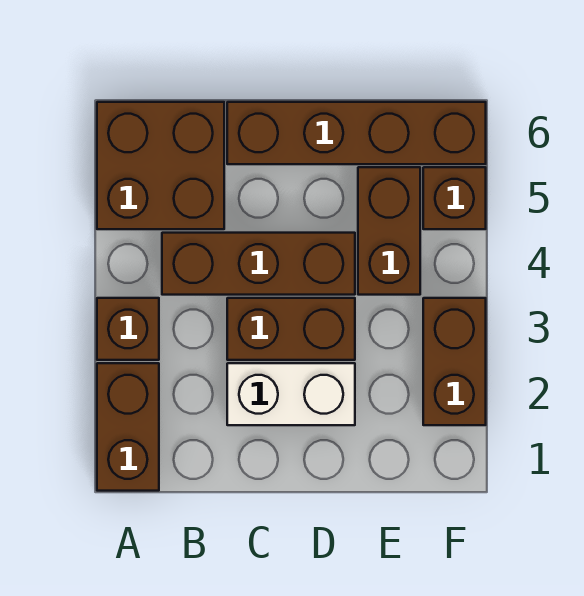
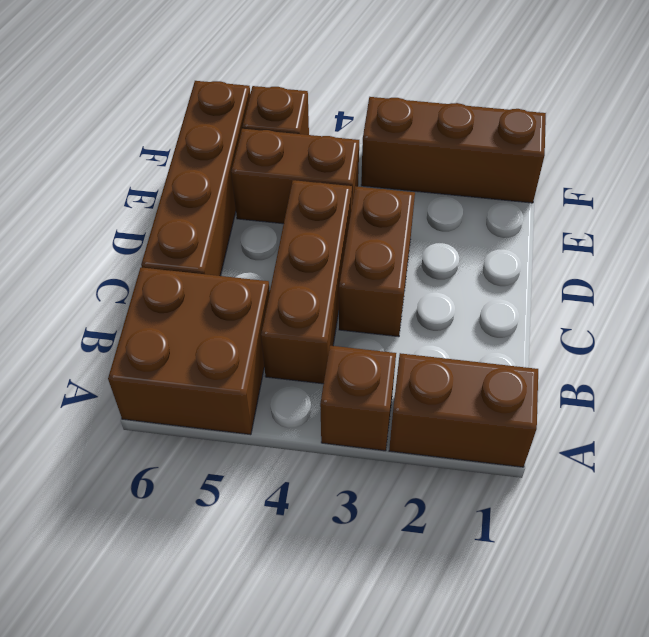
white 1x2 brick [227,363,355,425] -> none
brown 1x2 brick [423,298,486,425] -> brown 1x3 brick [361,97,546,203]

